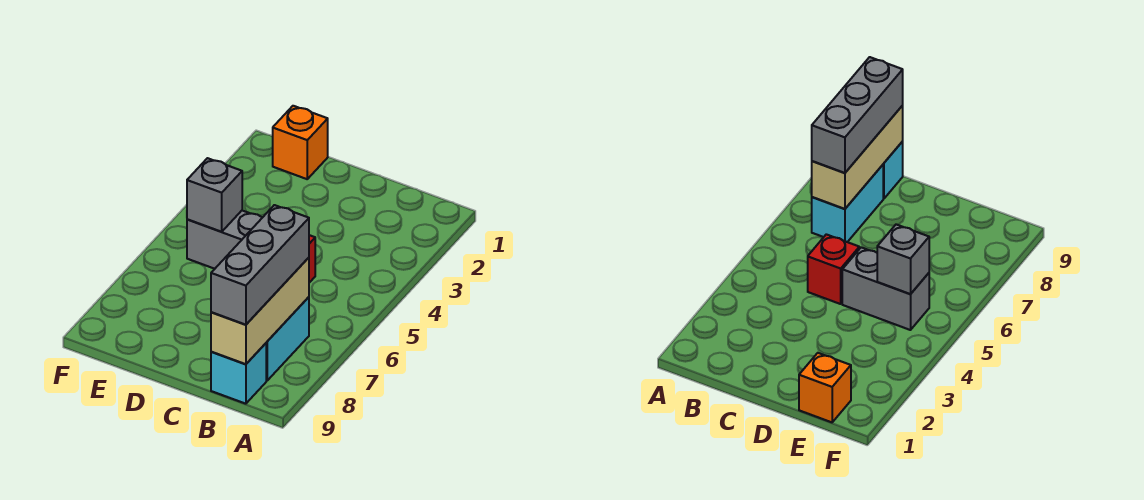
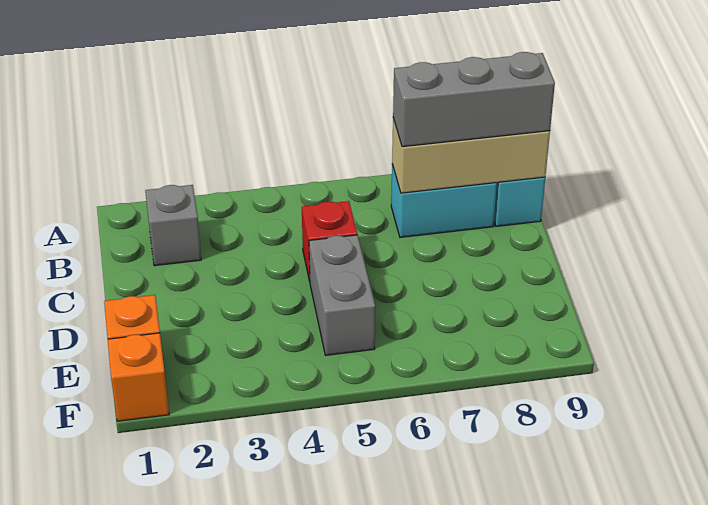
grey 1x1 brick [187,158,242,232] -> grey 1x1 brick moved to [145,185,201,266]
none -> orange 1x1 brick [108,333,169,421]

